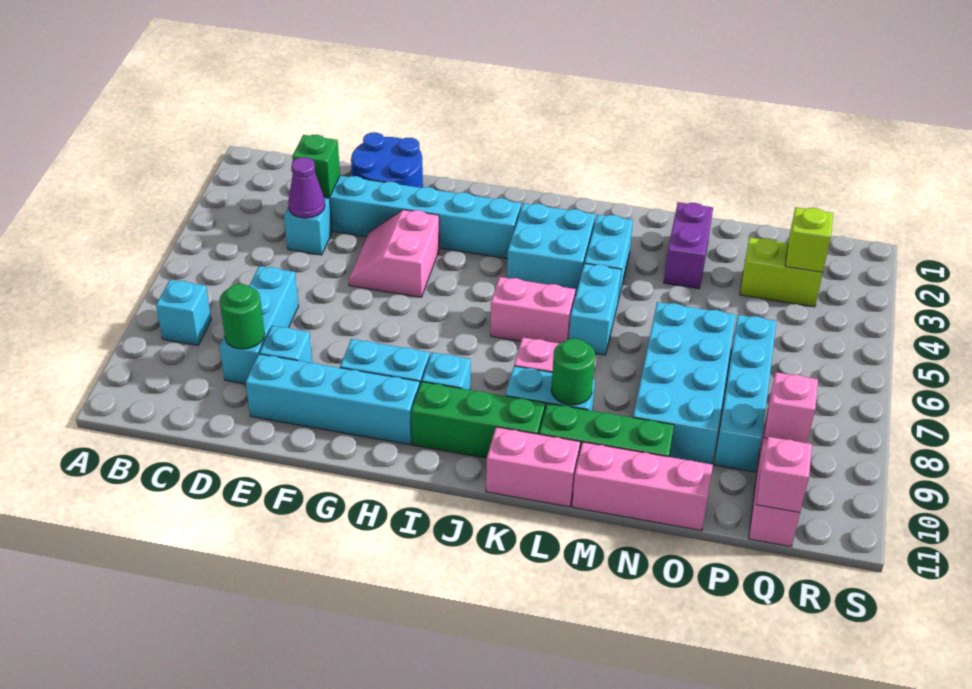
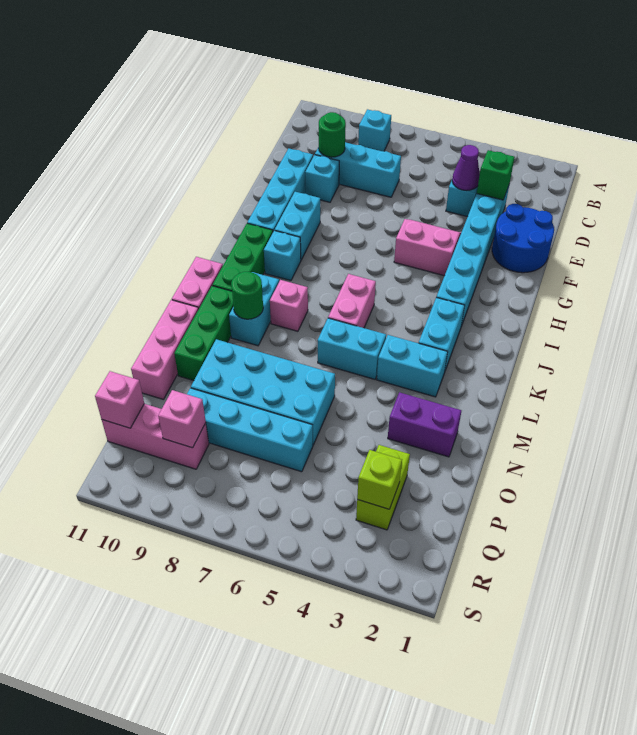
cyan 2x2 brick [507,203,596,295] -> cyan 1x2 brick [419,297,465,373]

